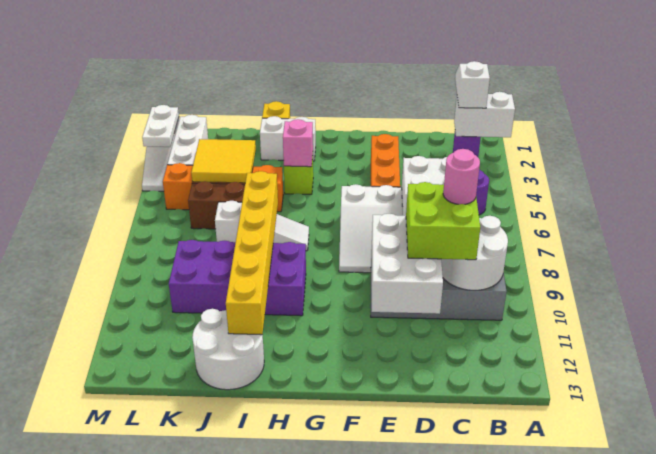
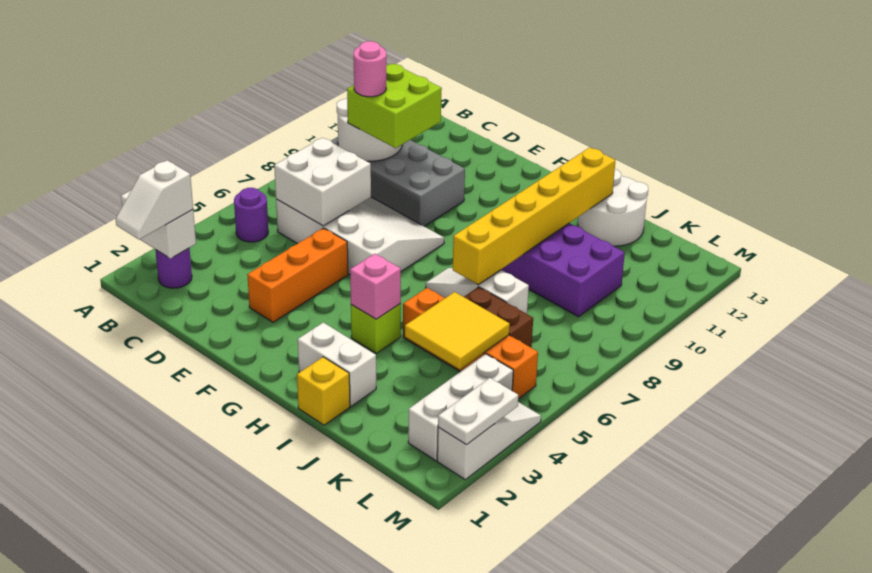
white 2x3 brick [372,214,443,314] -> none

